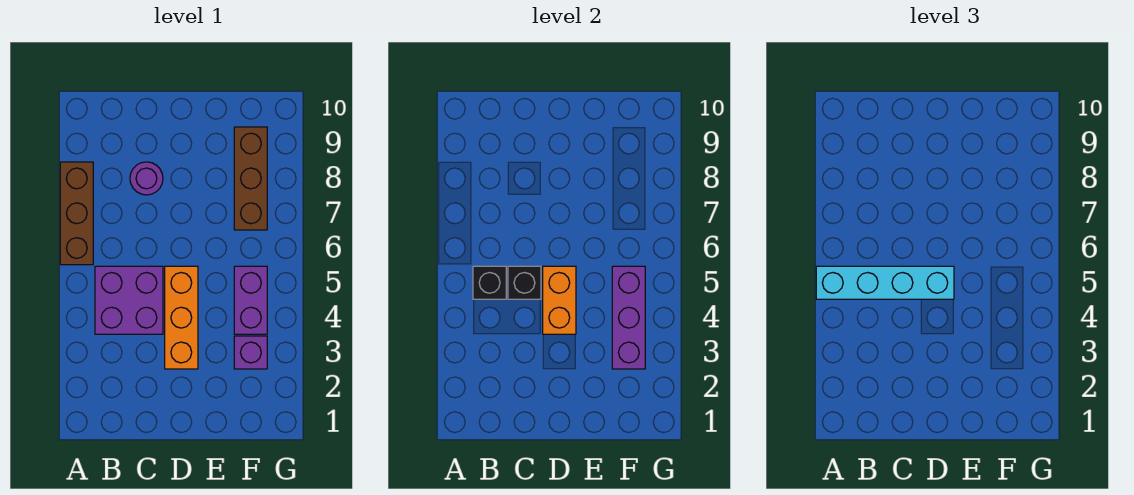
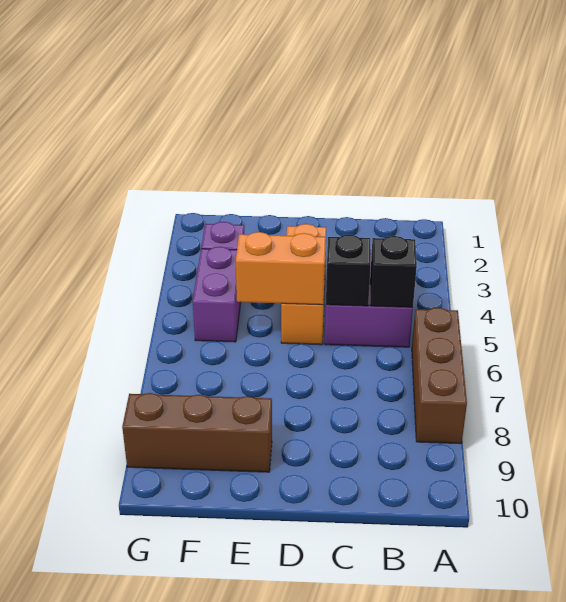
cyan 1x4 brick [816,266,954,299] -> none
purple 1x1 round brick [130,162,163,195] -> none
orange 1x2 brick [543,266,576,334] -> orange 1x2 brick turned to [236,232,326,305]
purple 1x3 brick [612,266,645,369] -> none
brown 1x3 brick [234,127,267,230] -> brown 1x3 brick turned to [122,393,272,472]

